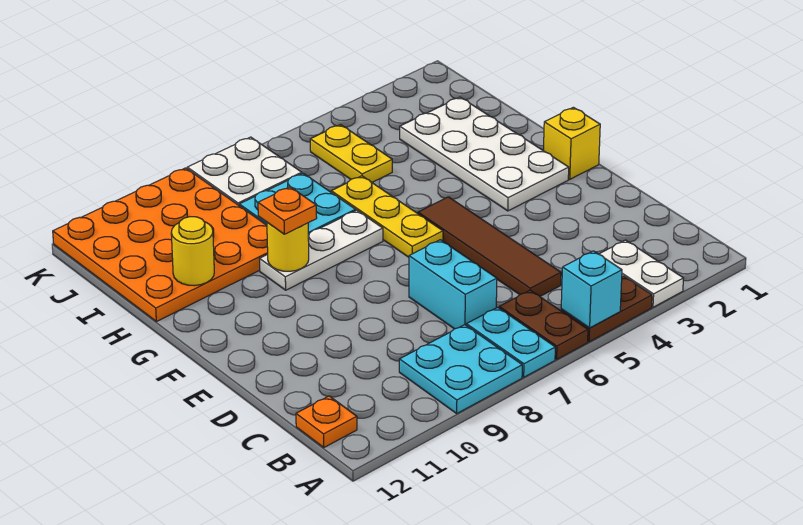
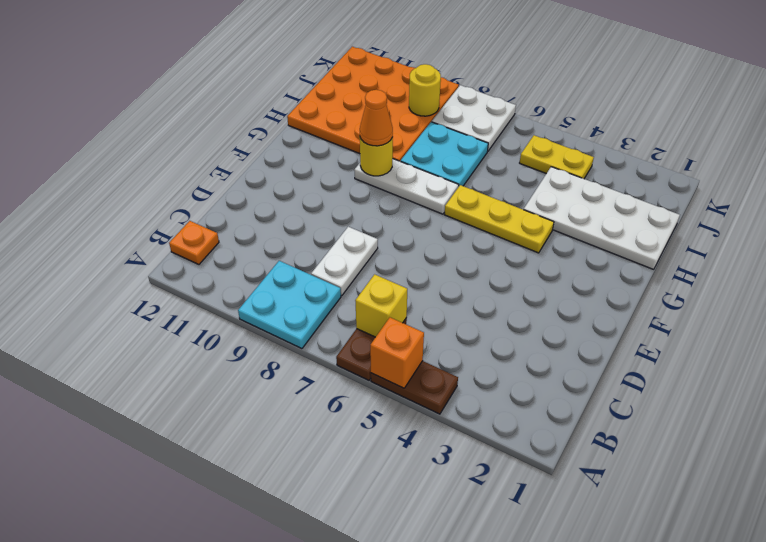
white 1x2 plate [599,240,684,307] -> white 1x2 plate moved to [311,227,378,296]
cyan 1x1 brick [561,251,622,328] -> orange 1x1 brick [370,317,424,388]
cyan 1x2 plate [466,307,555,377] -> none
brown 1x4 tile [418,197,561,296] -> none
cyan 1x2 brick [409,240,497,329] -> none
yellow 1x1 brick [543,107,600,179] -> yellow 1x1 brick moved to [355,274,407,337]
white 2x4 plate [400,97,569,211] -> white 2x4 plate turned to [524,167,680,269]
yellow 1x3 plate [331,176,443,257] -> yellow 1x3 plate turned to [445,185,554,253]
orange 1x1 plate [258,187,317,234] -> orange 1x1 cone [360,90,393,146]
yellow 1x1 round brick [171,217,214,286] -> yellow 1x1 round brick moved to [409,64,441,116]
yellow 1x2 plate [310,125,392,182] -> yellow 1x2 plate turned to [520,135,594,179]

